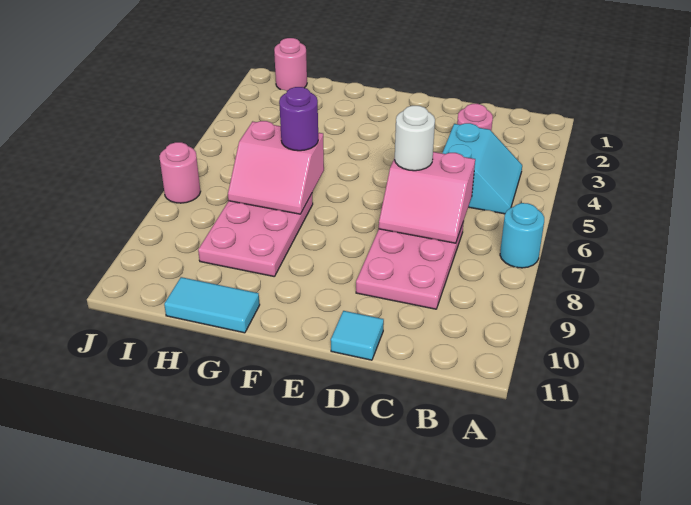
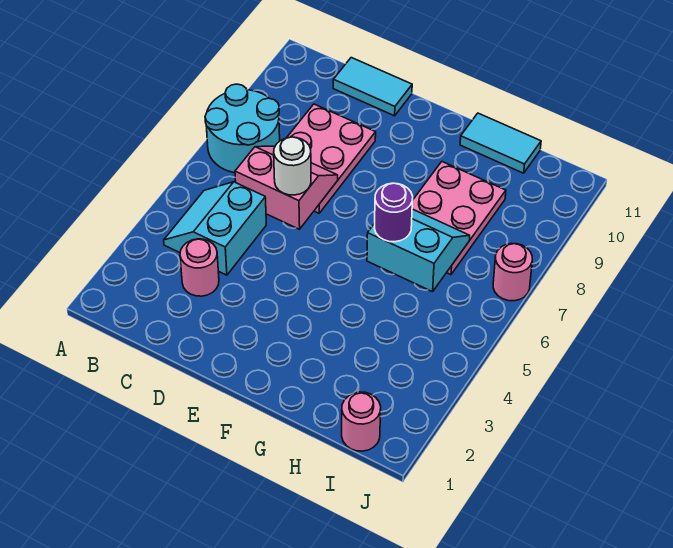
cyan 1x1 round brick [500,203,544,268] -> cyan 2x2 round brick [205,84,280,173]
cyan 1x1 tile [331,311,384,360] -> cyan 1x2 tile [333,58,412,116]
pink 2x2 slope [228,121,324,214] -> cyan 2x2 slope [367,209,470,292]

